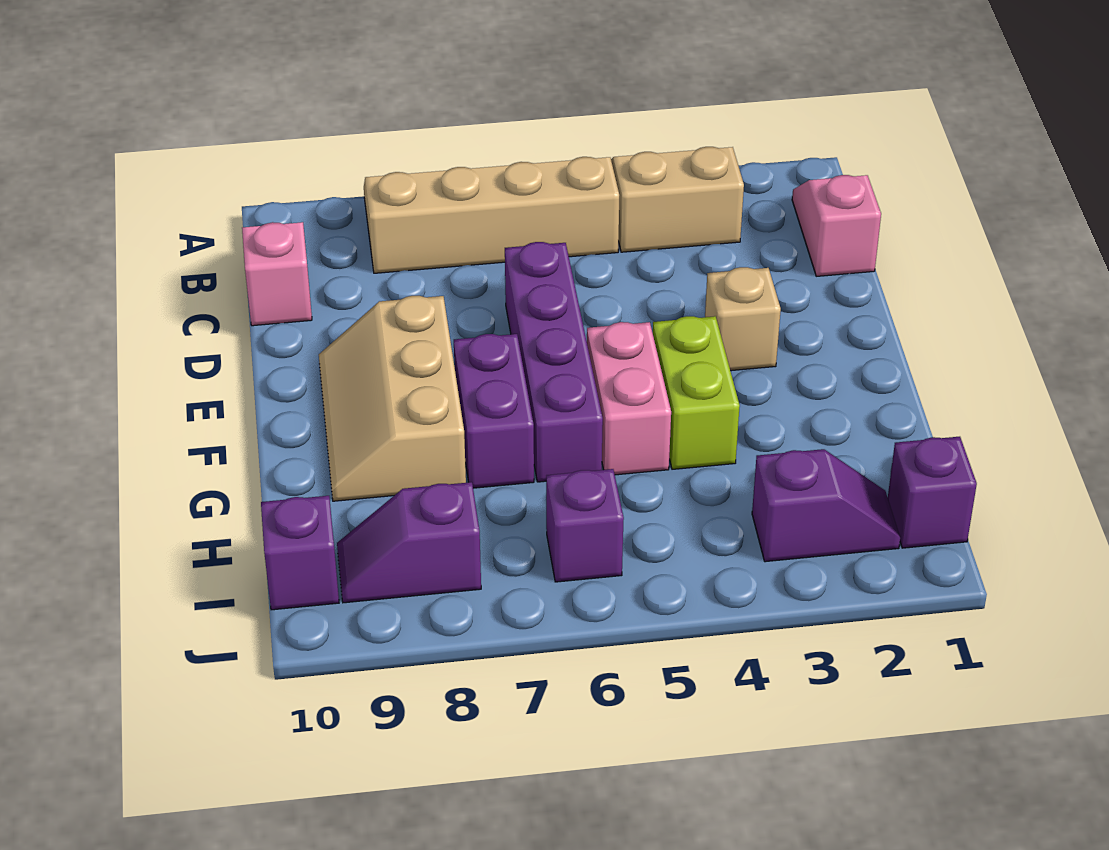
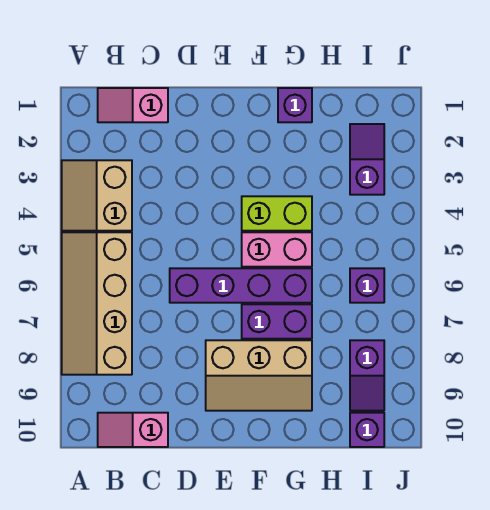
tan 1x1 brick [705,267,781,371] -> none
purple 1x1 brick [888,437,977,548] -> purple 1x1 brick moved to [278,88,312,122]

